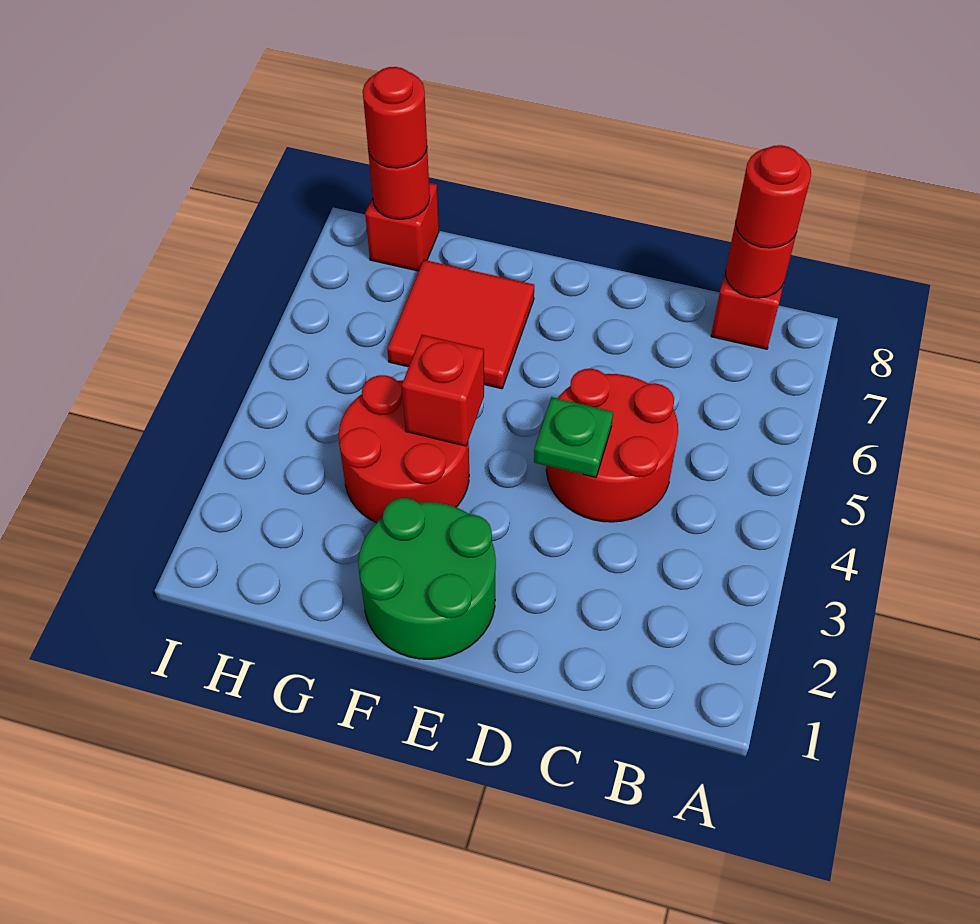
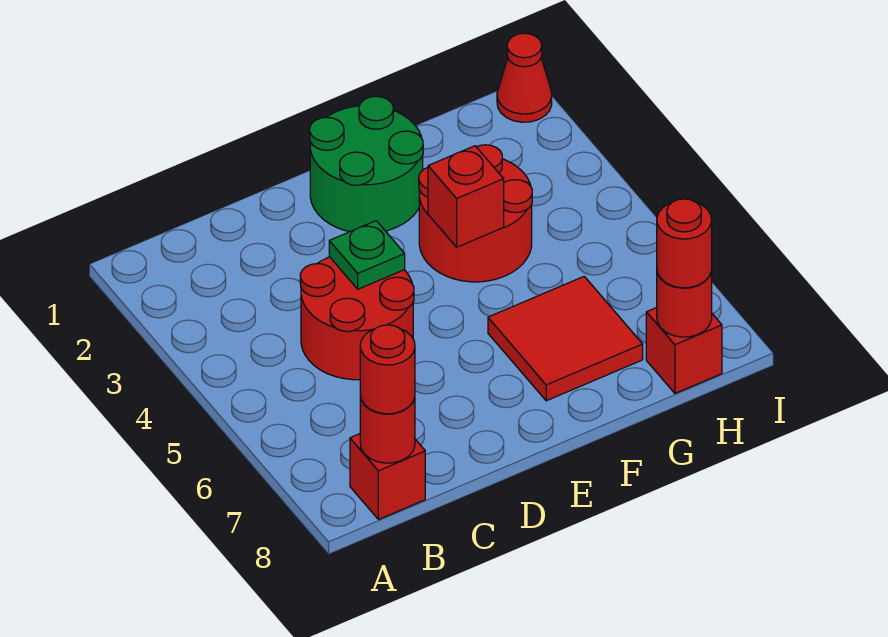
none -> red 1x1 cone [497,33,552,122]

